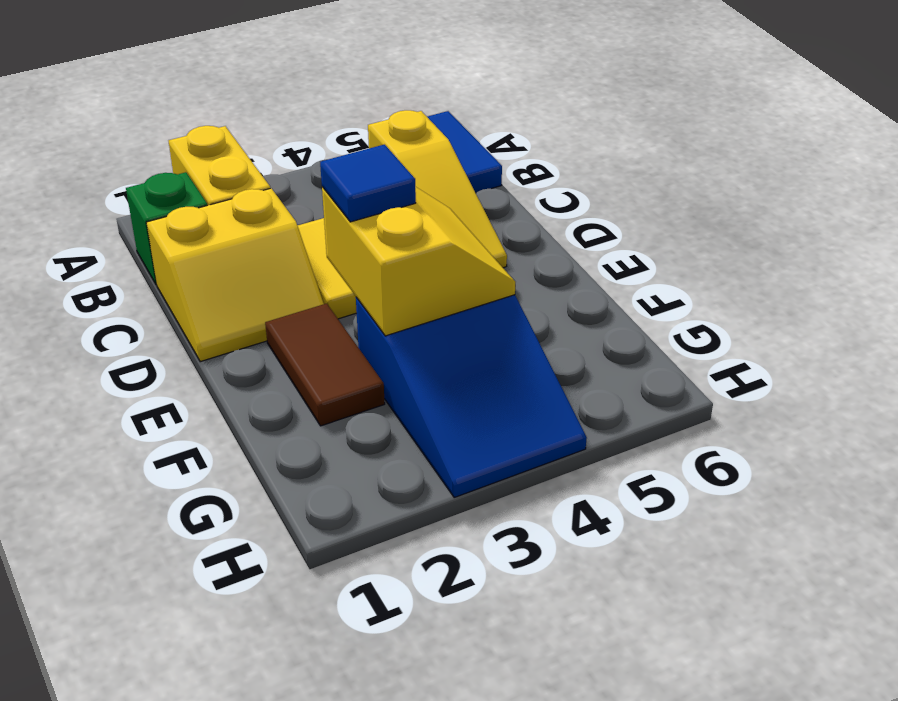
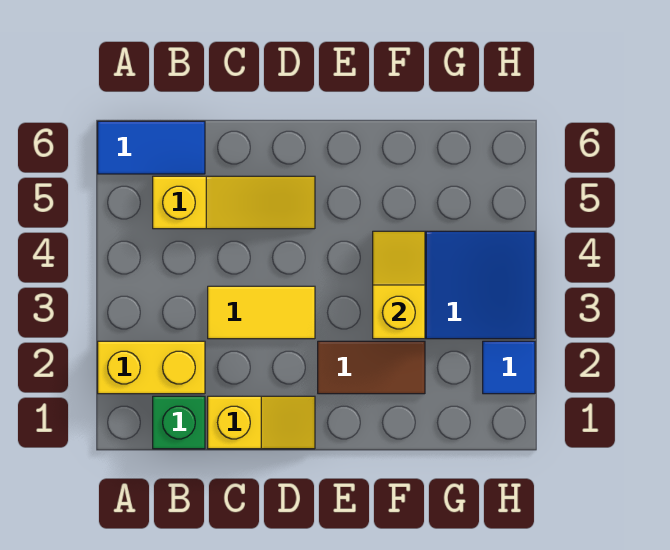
yellow 2x2 slope [146,188,324,362] -> yellow 1x2 slope [208,396,315,449]
yellow 2x2 slope [322,187,516,336] -> yellow 1x2 slope [373,231,425,339]
blue 1x1 tile [320,145,416,222] -> blue 1x1 tile moved to [483,341,535,394]

